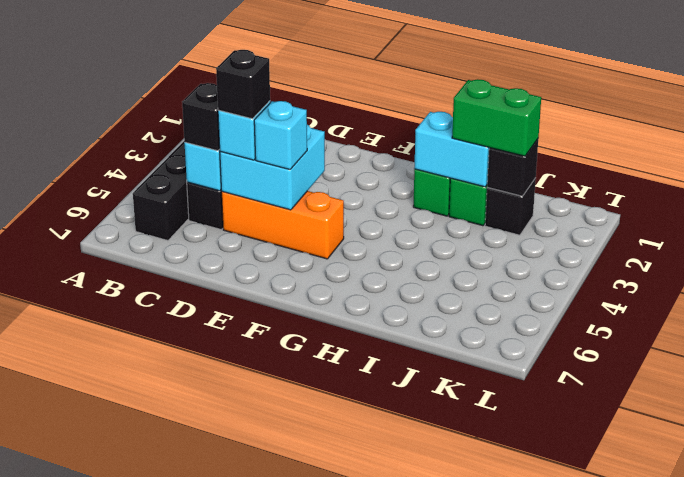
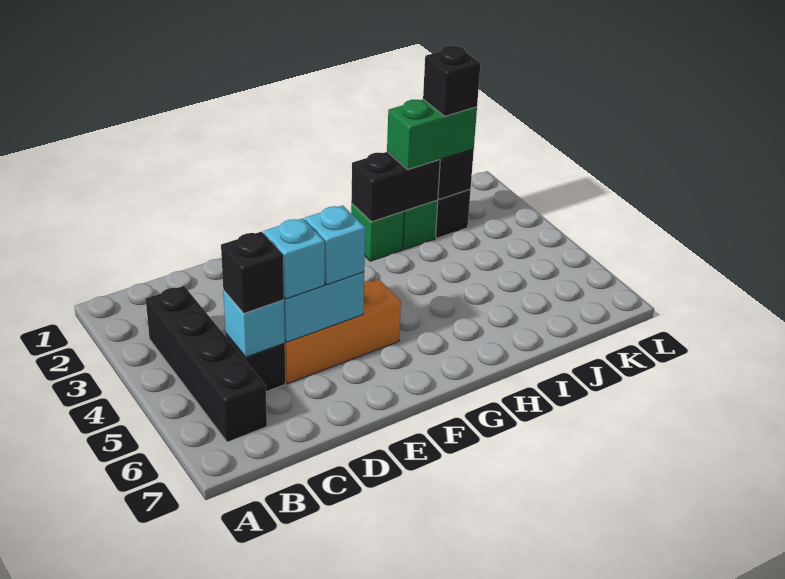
black 1x1 brick [216,50,270,119] -> black 1x1 brick moved to [423,46,481,116]
cyan 1x2 brick [414,112,489,187] -> black 1x2 brick [351,152,440,222]

